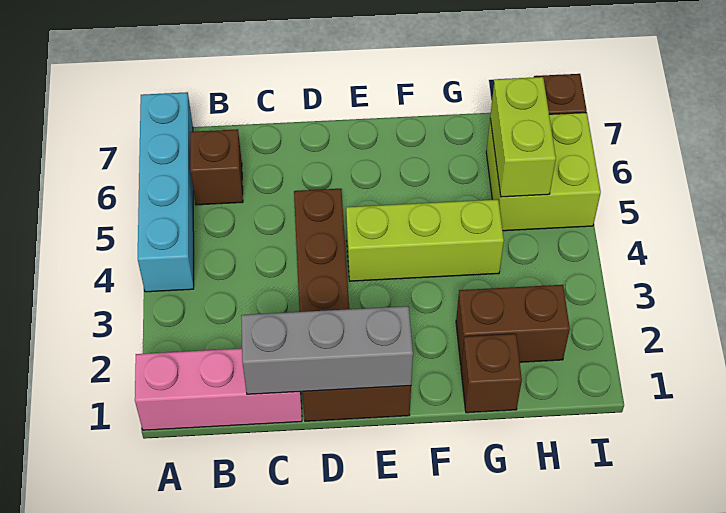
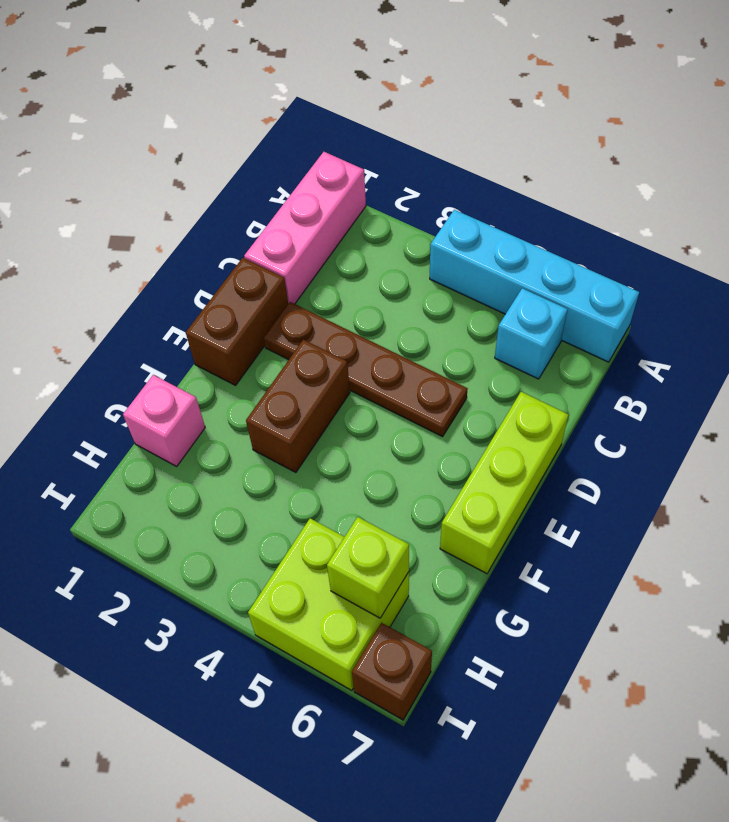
brown 1x1 brick [190,129,243,205] -> cyan 1x1 brick [495,288,568,379]
grey 1x3 brick [241,306,413,394] -> none
lime 1x3 brick [346,199,504,281] -> lime 1x3 brick moved to [440,392,568,574]
brown 1x1 brick [461,334,522,413] -> pink 1x1 brick [123,375,205,466]
brown 1x2 brick [456,285,570,364] -> brown 1x2 brick moved to [246,340,350,472]
lime 1x2 brick [490,77,556,197] -> lime 1x1 brick [327,517,409,618]

